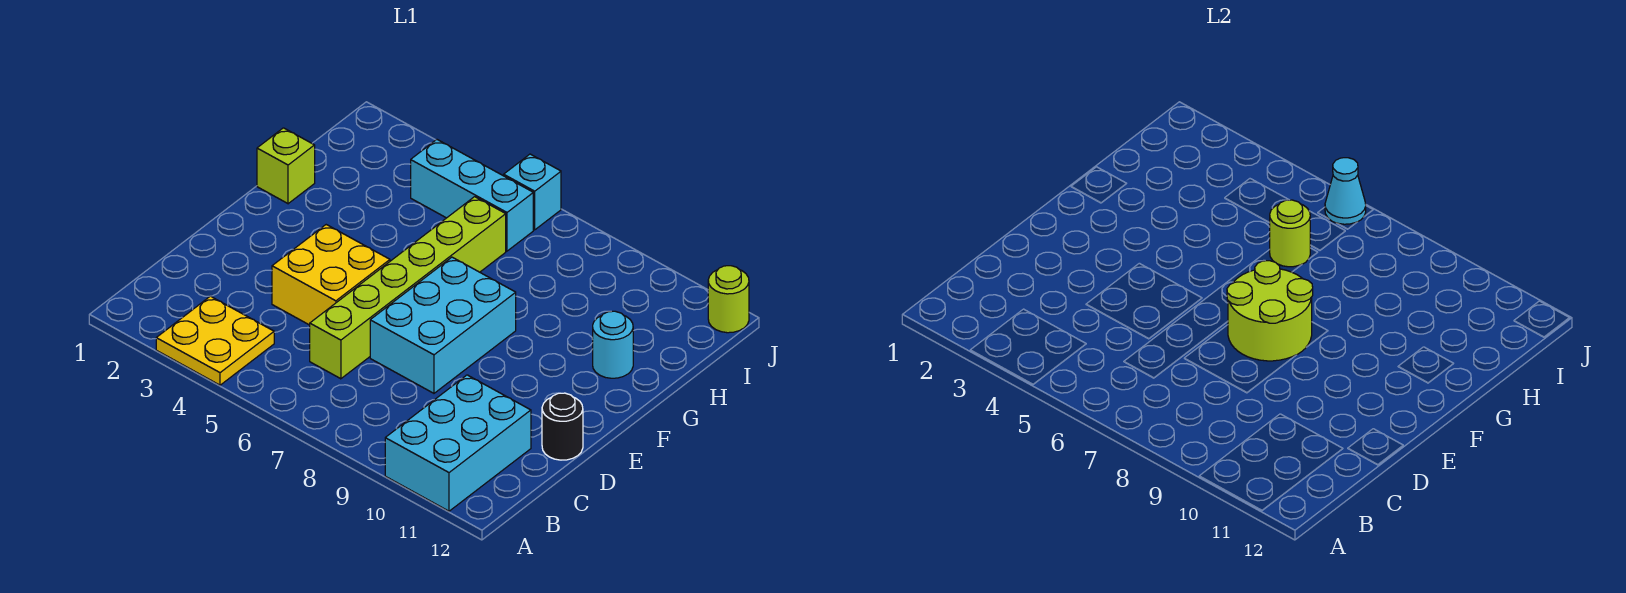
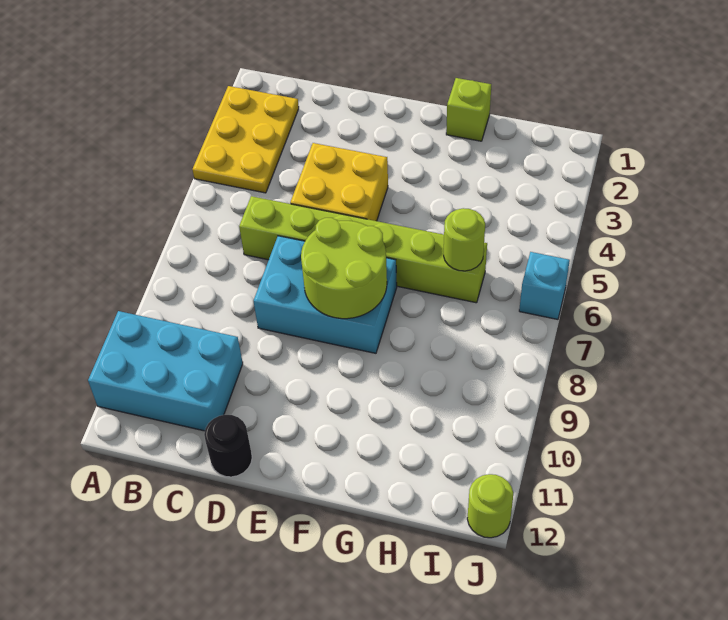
yellow 2x2 plate [156,296,274,385] -> yellow 2x3 plate [192,86,299,193]
cyan 1x1 round brick [593,311,633,378] -> none
cyan 1x3 brick [411,140,533,251] -> none
cyan 1x1 cone [1325,158,1366,224] -> none

